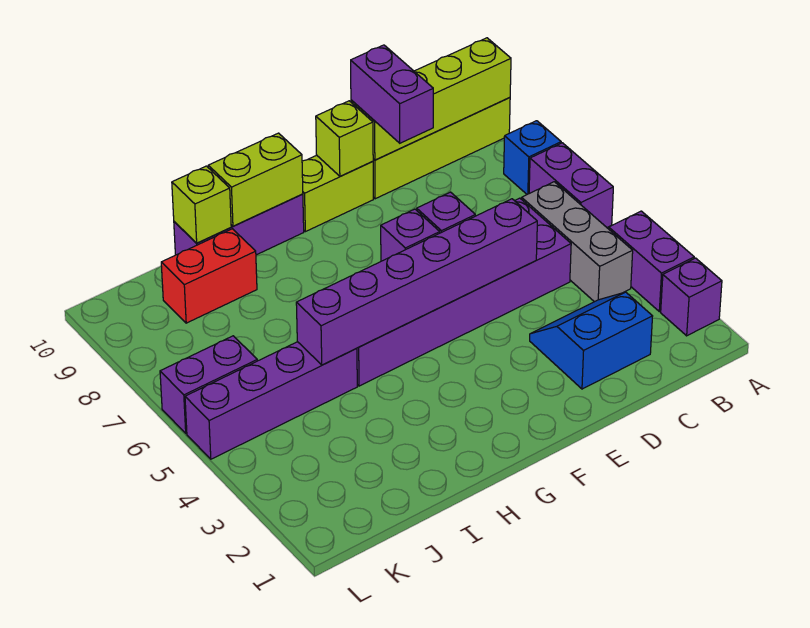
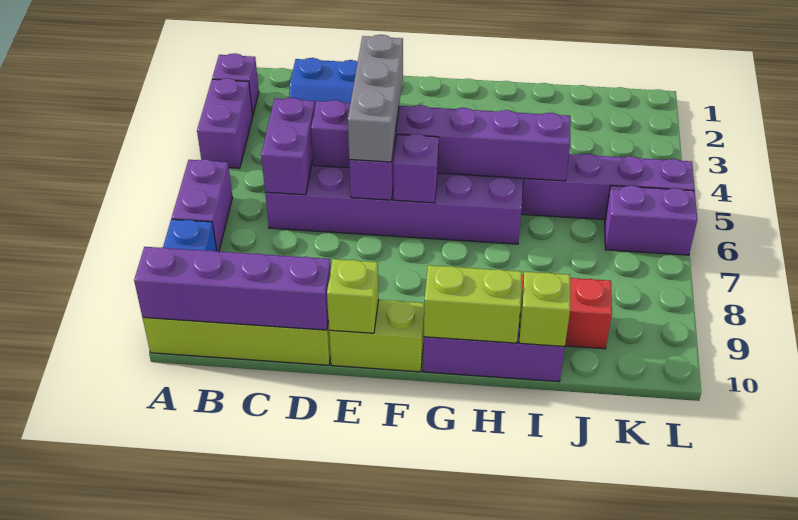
lime 1x4 brick [351,38,511,160] -> purple 1x4 brick [134,247,331,330]
grey 1x3 brick [522,182,633,302] -> grey 1x3 brick moved to [348,35,403,162]
purple 1x2 brick [351,45,433,143] -> purple 1x2 brick moved to [261,98,315,195]

